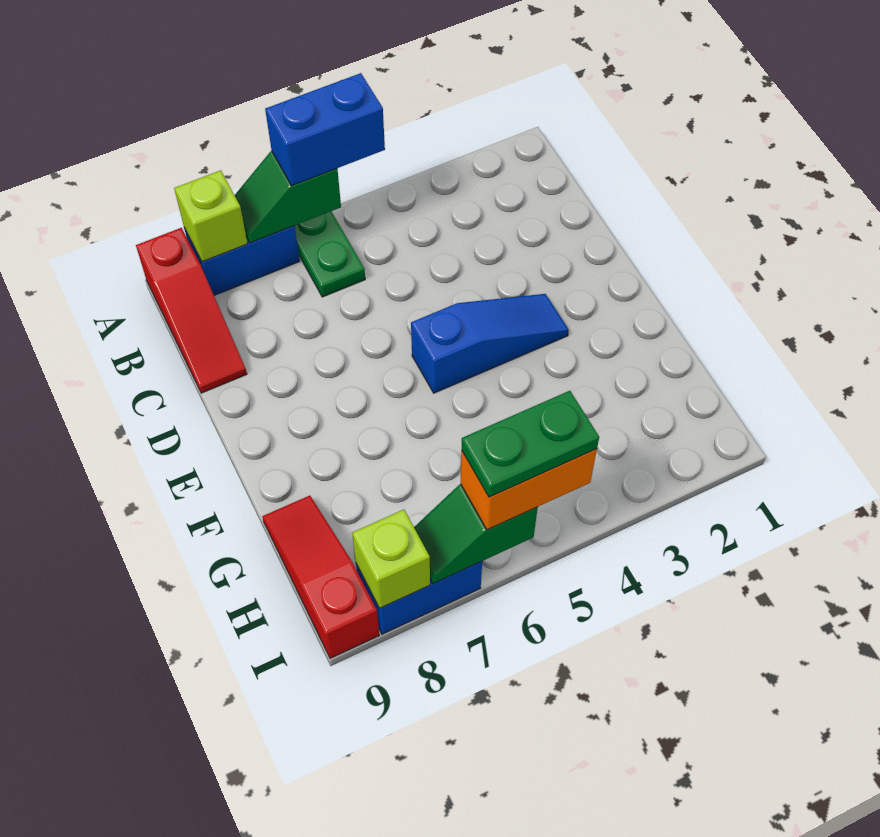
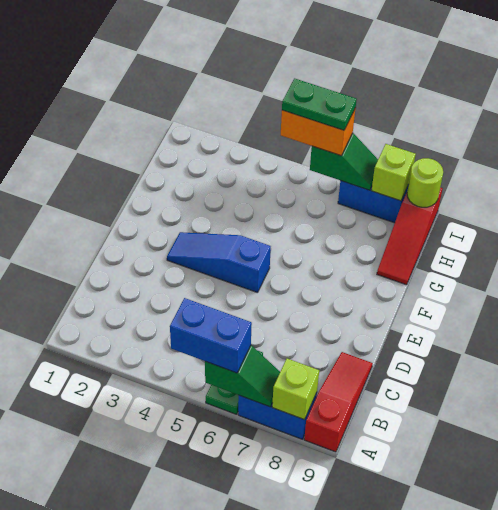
none -> lime 1x1 round brick [407,158,443,207]

